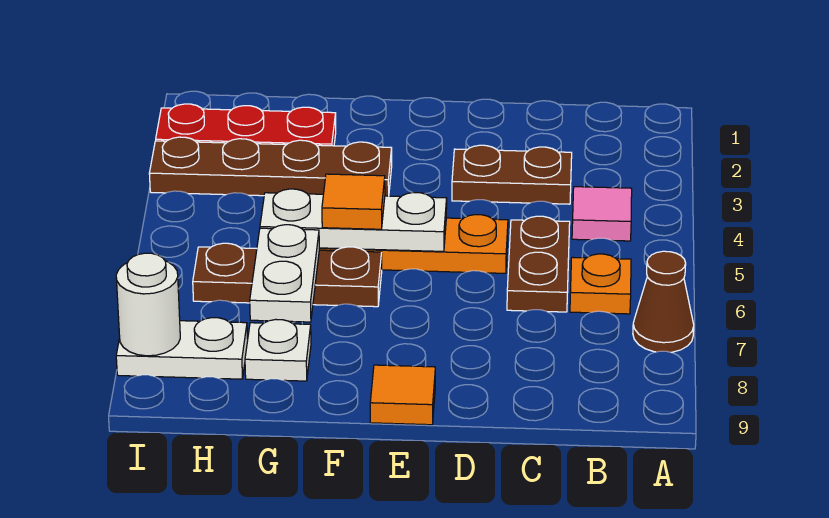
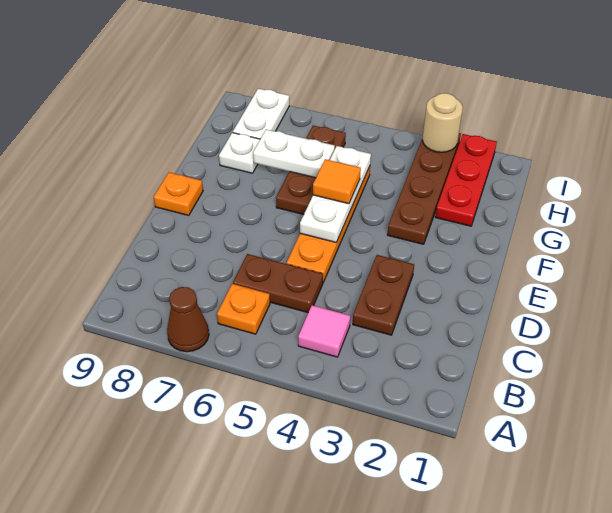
orange 1x1 tile [370,365,435,425] -> orange 1x1 plate [154,172,203,215]
none -> tan 1x1 round brick [423,93,463,152]
white 1x1 round brick [116,253,180,356] -> none

